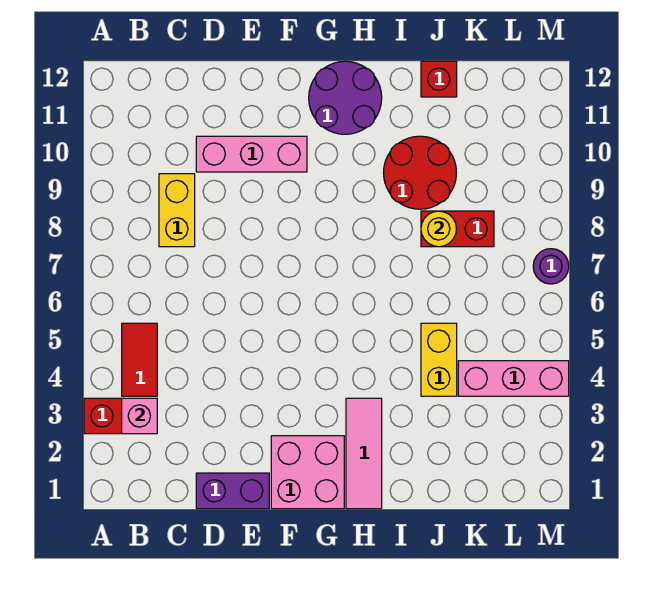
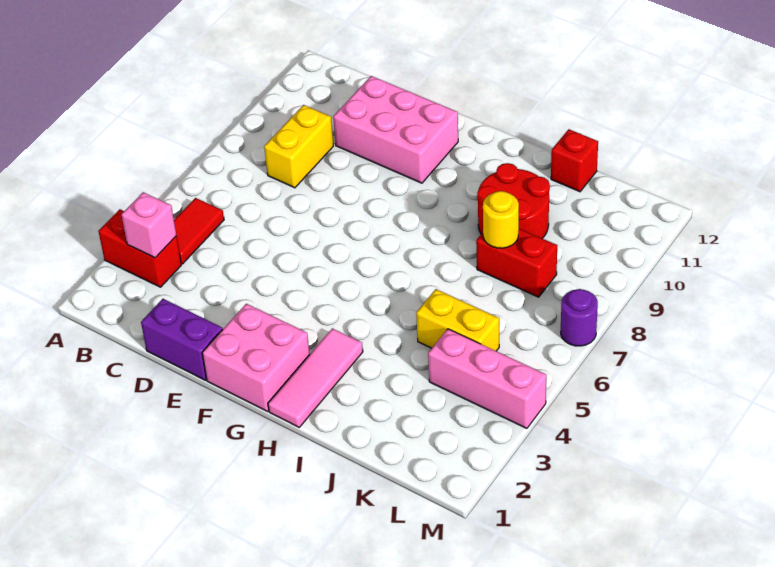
pink 1x3 brick [196,136,307,172] -> pink 2x3 brick [333,76,458,183]
purple 2x2 round brick [309,61,382,134] -> none
yellow 1x2 brick [421,323,457,396] -> yellow 1x2 brick turned to [416,289,499,351]

